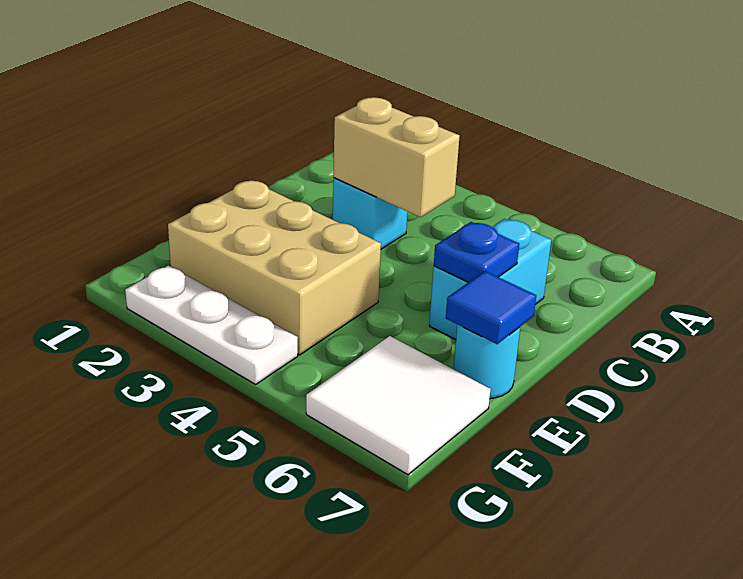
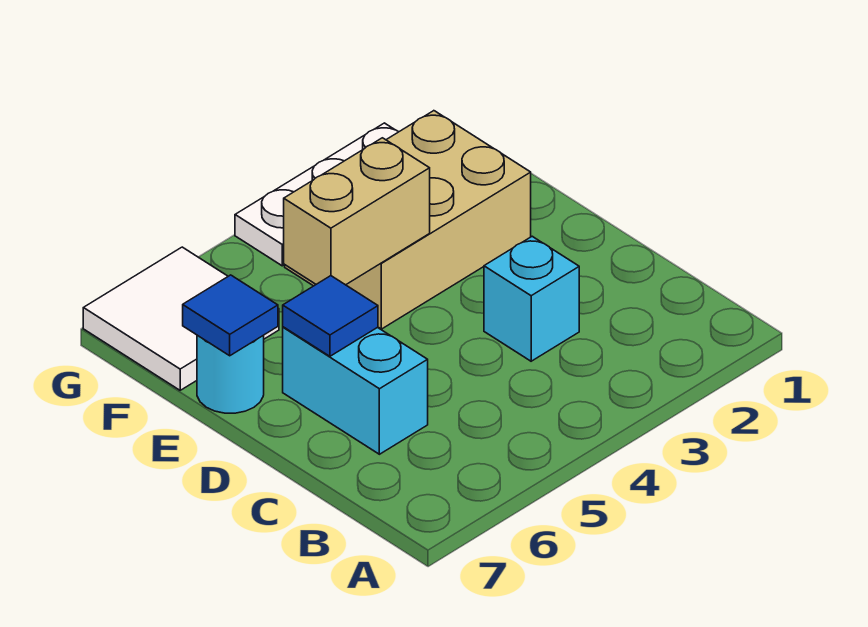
tan 1x2 brick [333,97,460,217] -> tan 1x2 brick moved to [284,138,430,285]
blue 1x1 plate [434,222,519,282] -> blue 1x1 tile [283,276,378,356]

